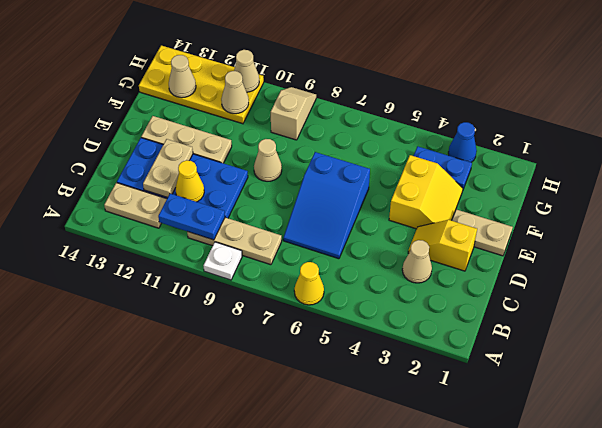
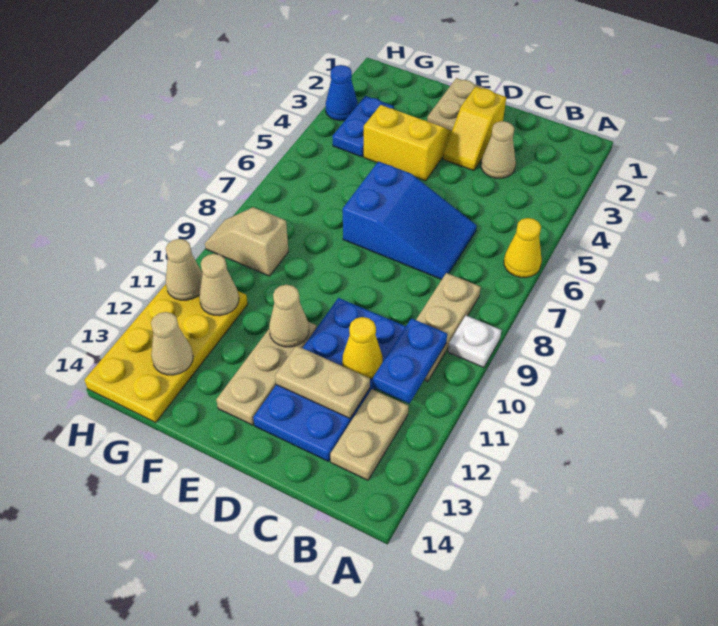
tan 1x1 cone [254,139,282,181] -> tan 1x1 cone moved to [269,285,309,347]

